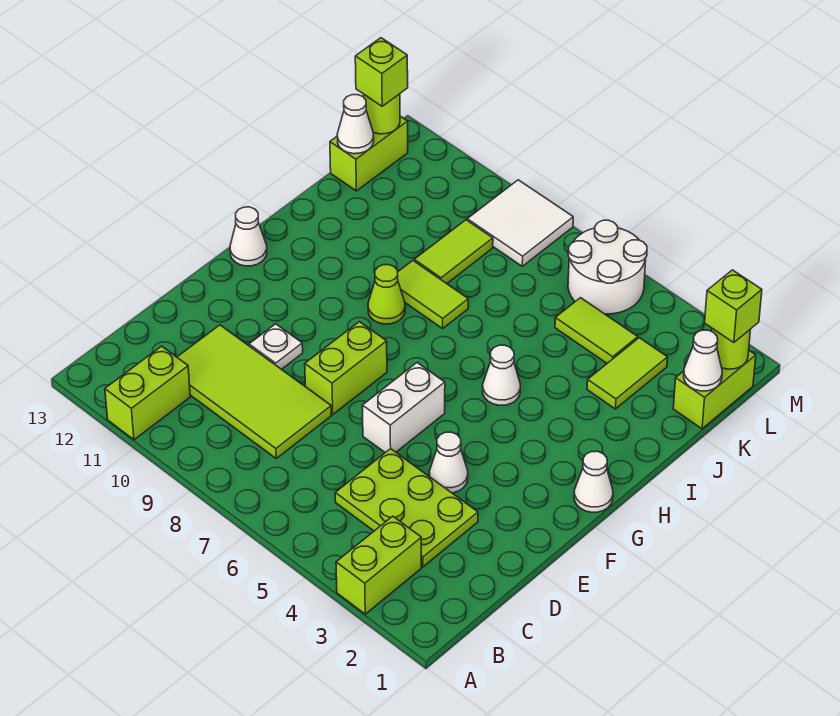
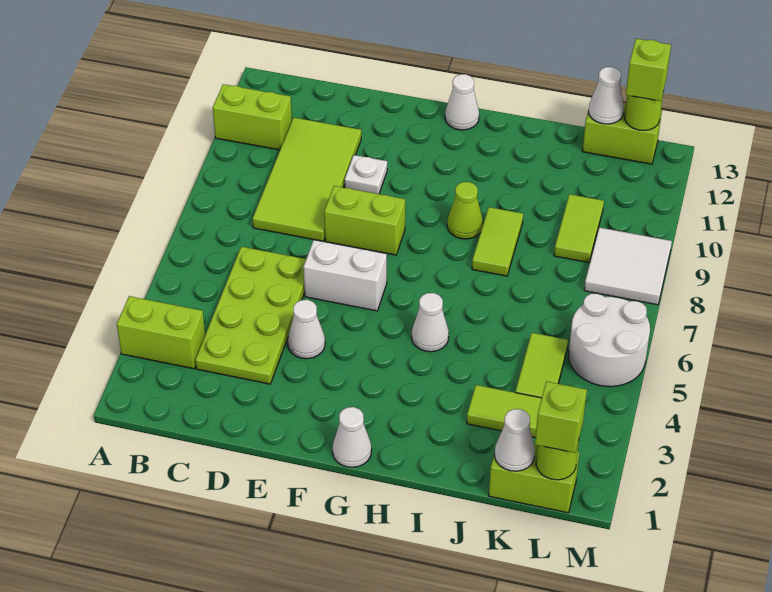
lime 2x3 plate [335,449,478,567] -> lime 2x4 plate [195,247,306,384]
lime 1x2 tile [414,220,493,284] -> lime 1x2 tile turned to [554,194,604,263]

